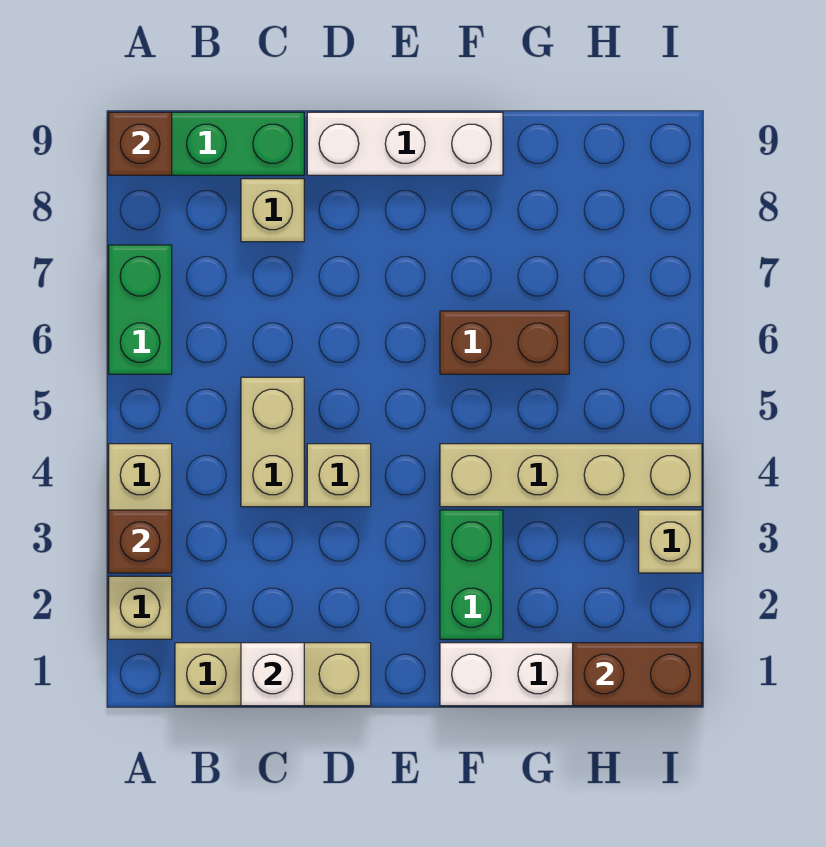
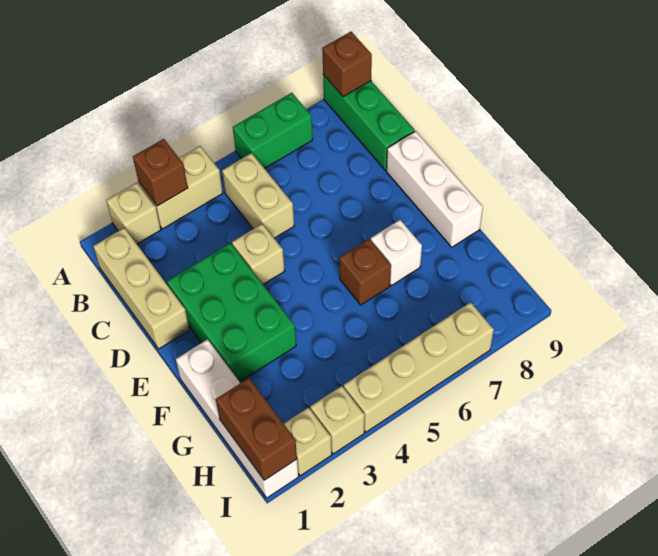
white 1x1 brick [241,643,304,706] -> white 1x1 brick moved to [371,220,422,286]
tan 1x2 brick [241,377,304,507] -> tan 1x2 brick turned to [222,153,294,238]
tan 1x1 brick [241,179,304,242] -> tan 1x1 brick moved to [284,408,332,476]
green 1x2 brick [440,510,503,639] -> green 2x3 brick [167,243,296,382]
tan 1x4 brick [440,444,702,507] -> tan 1x4 brick turned to [344,302,494,432]
brown 1x2 brick [440,311,569,374] -> brown 1x1 brick [339,239,391,305]

